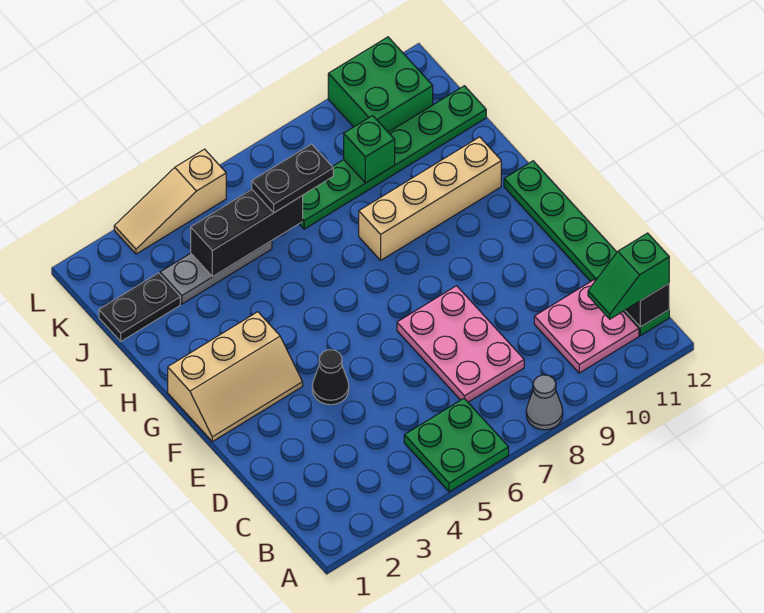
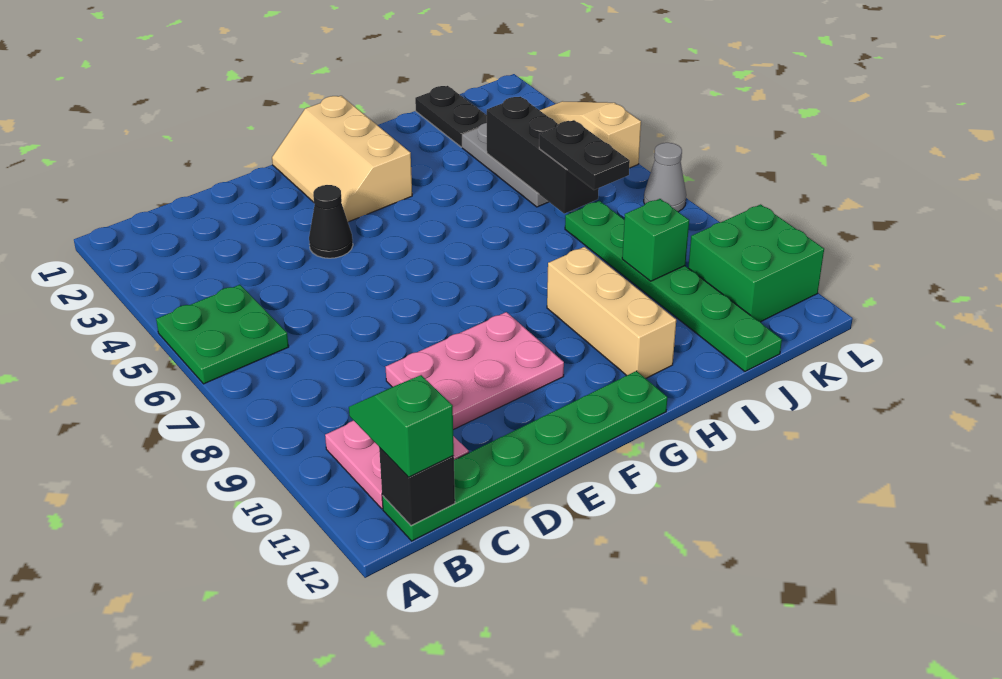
grey 1x1 cone [526,375,563,430] -> grey 1x1 cone moved to [644,143,686,212]
pink 2x3 plate [397,286,524,402] -> pink 2x3 plate moved to [386,312,564,430]
tan 1x4 brick [359,137,501,260] -> tan 1x3 brick [547,247,676,378]

